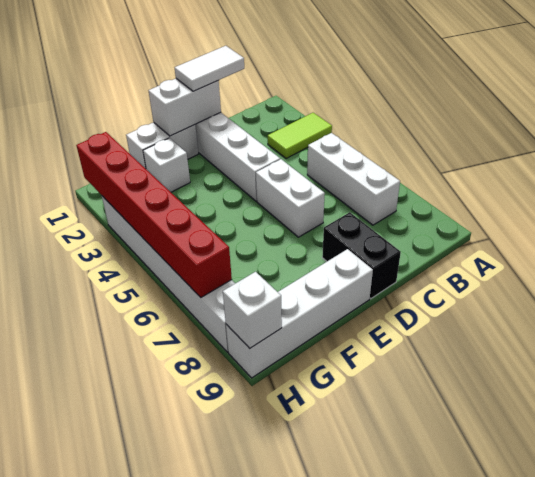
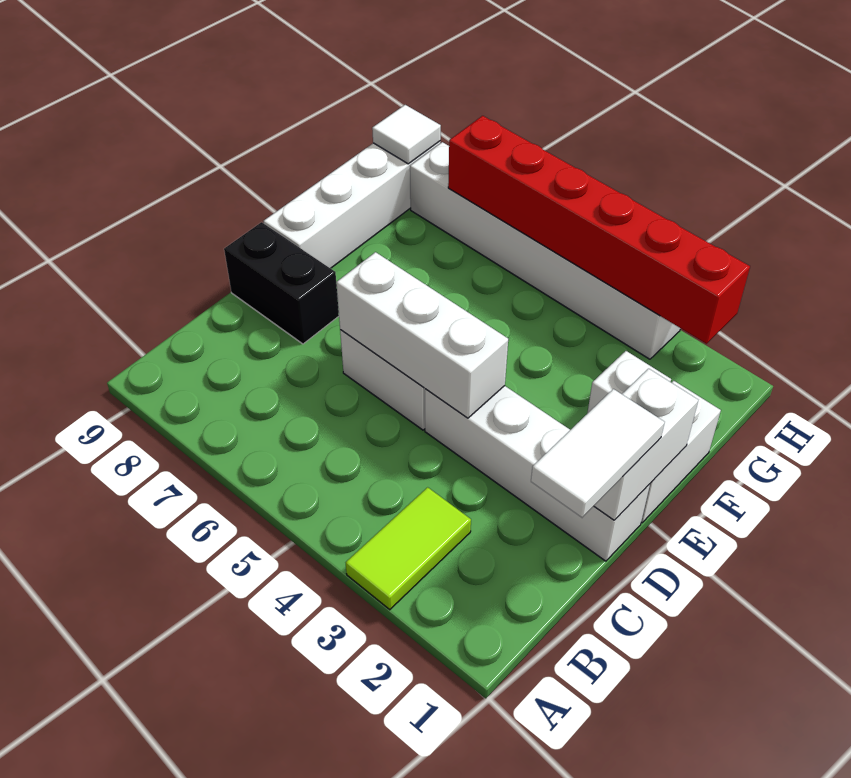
white 1x3 brick [307,133,400,225] -> white 1x3 brick moved to [336,252,508,418]
white 1x1 brick [223,272,282,348] -> white 1x1 tile [372,105,441,164]

